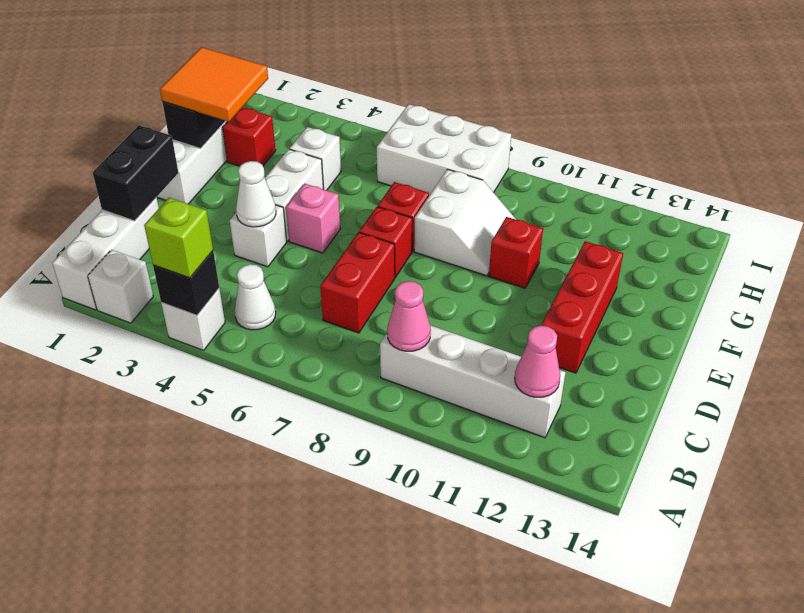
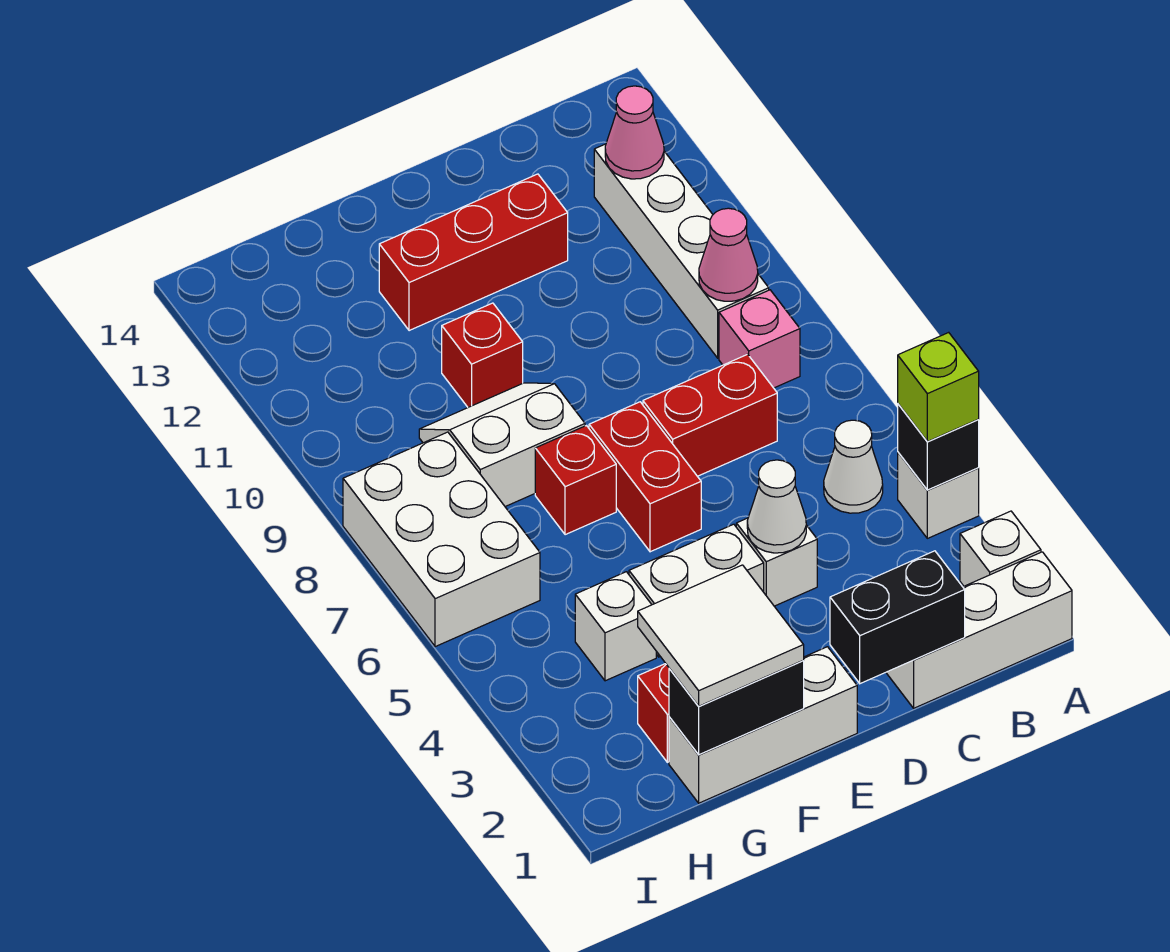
pink 1x1 brick [286,184,340,253] -> pink 1x1 brick moved to [719,290,800,388]
red 1x1 brick [359,207,412,277] -> red 1x2 brick [589,402,701,552]
orange 2x2 tile [160,47,268,122] -> white 2x2 tile [638,565,804,706]

